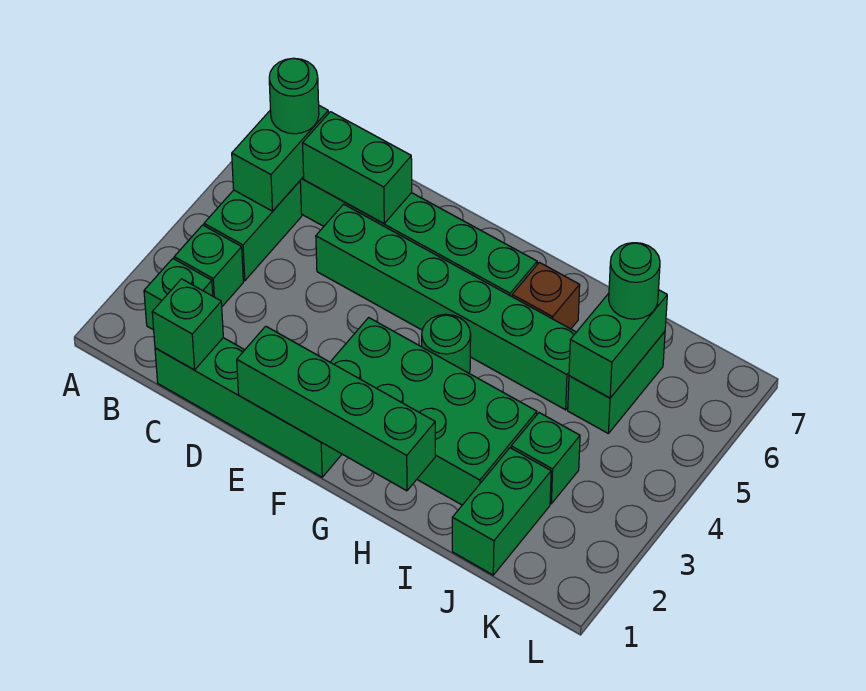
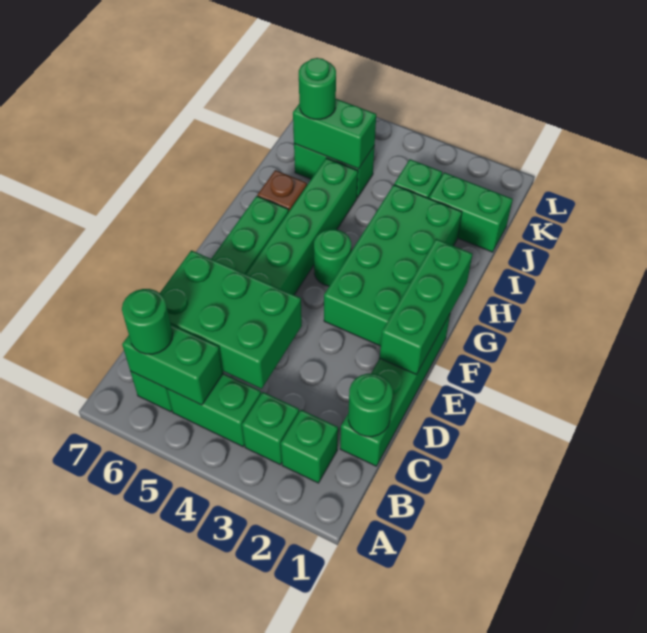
green 1x1 brick [152,279,223,370] -> green 1x1 round brick [348,374,393,437]
green 1x2 brick [303,112,412,224] -> green 2x3 brick [160,250,302,389]
green 1x4 brick [237,326,435,491] -> green 1x3 brick [380,239,472,375]

